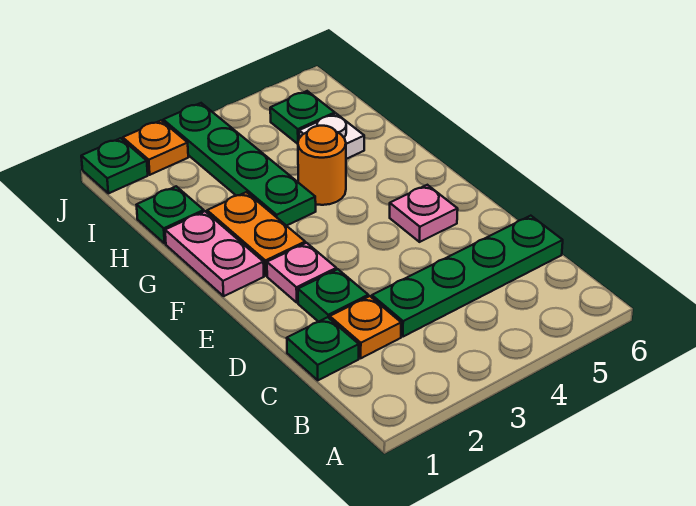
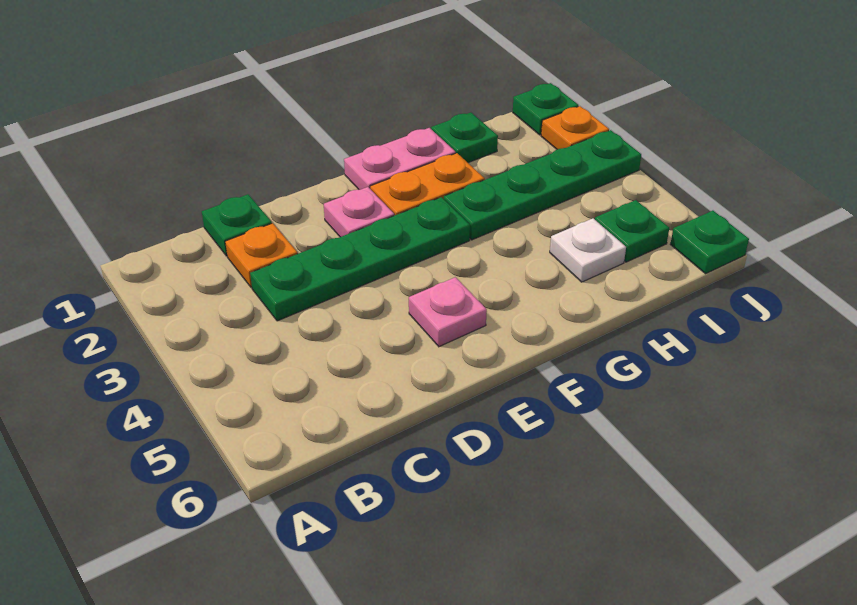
green 1x4 plate [372,216,563,337] -> green 1x4 plate turned to [250,197,470,321]
green 1x1 plate [298,269,368,322] -> green 1x1 plate moved to [670,211,749,274]
orange 1x1 round brick [298,126,346,205] -> none

